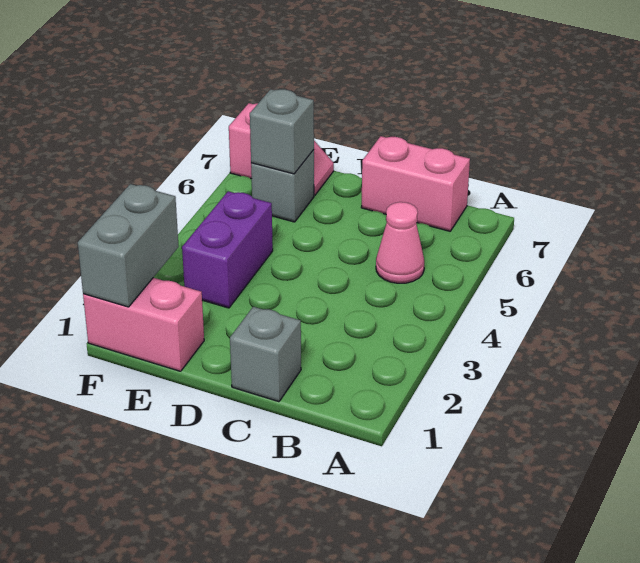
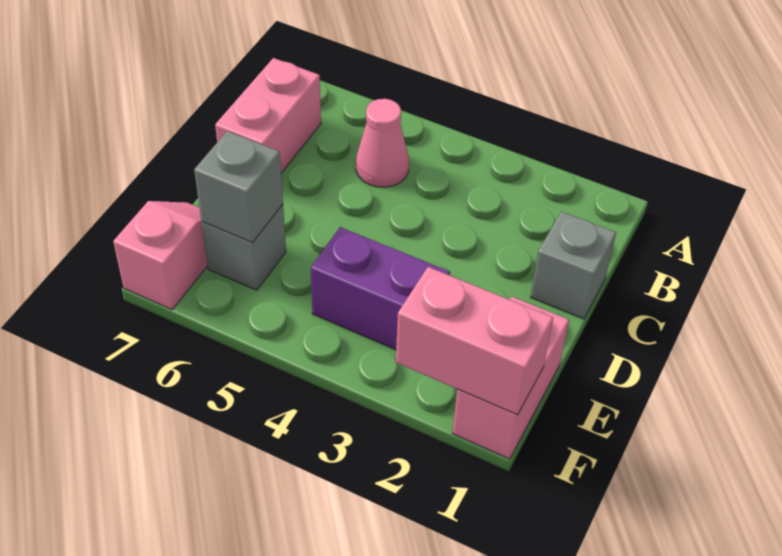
grey 1x2 brick [78,184,179,307] -> pink 1x2 brick [396,267,553,415]

